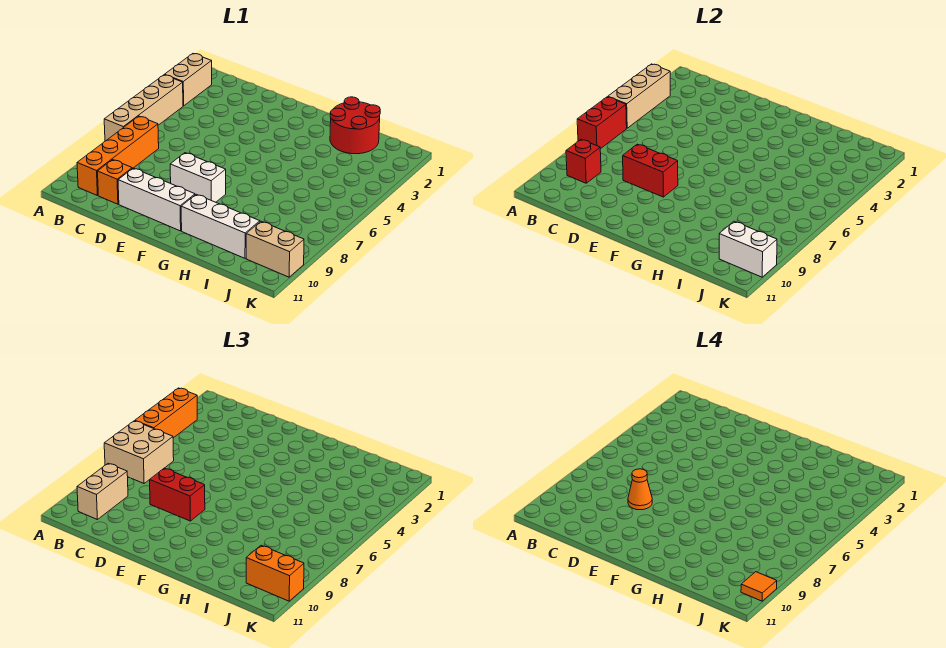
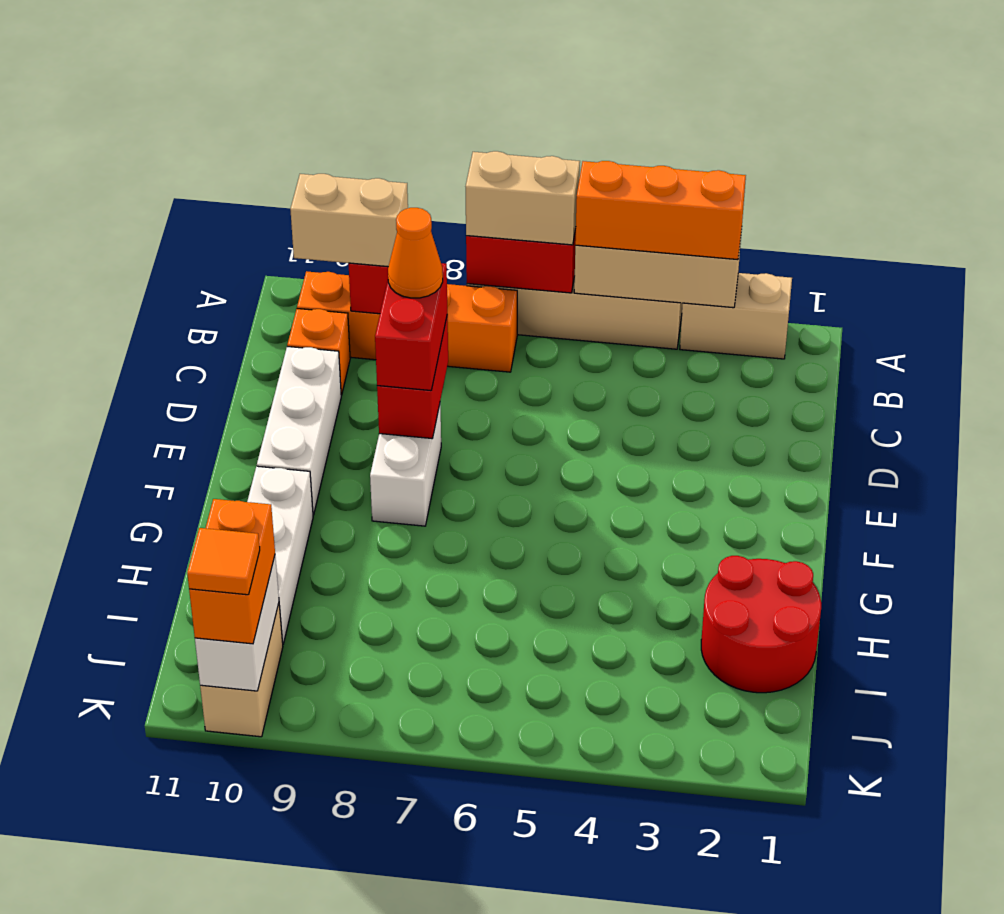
tan 2x2 brick [104,421,174,483] -> tan 1x2 brick [466,151,580,245]

